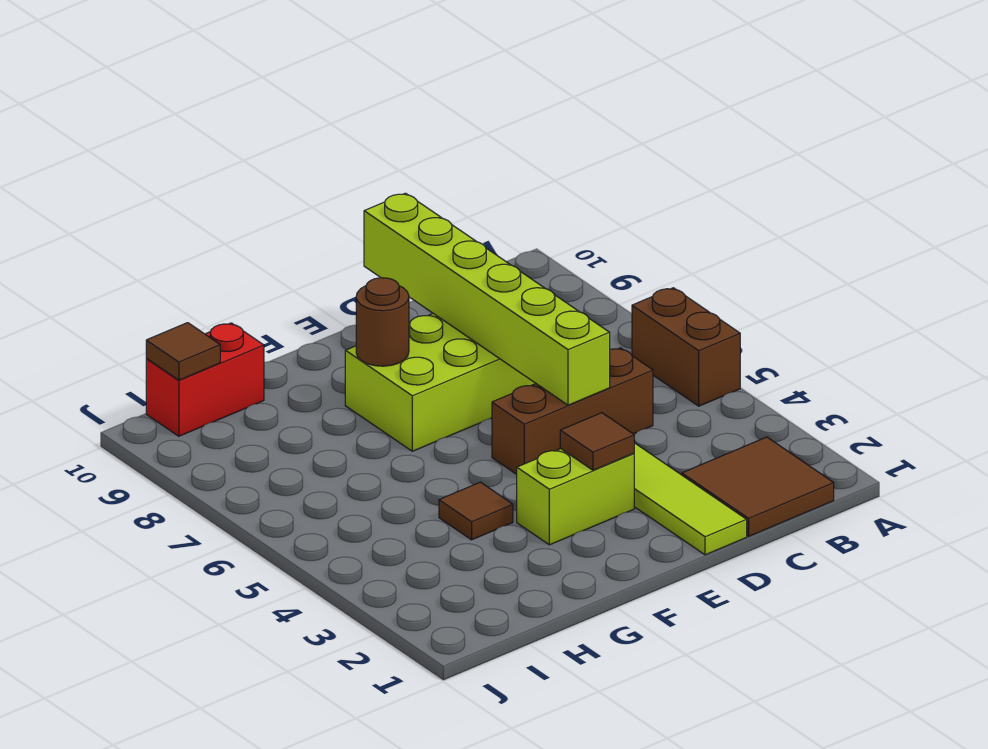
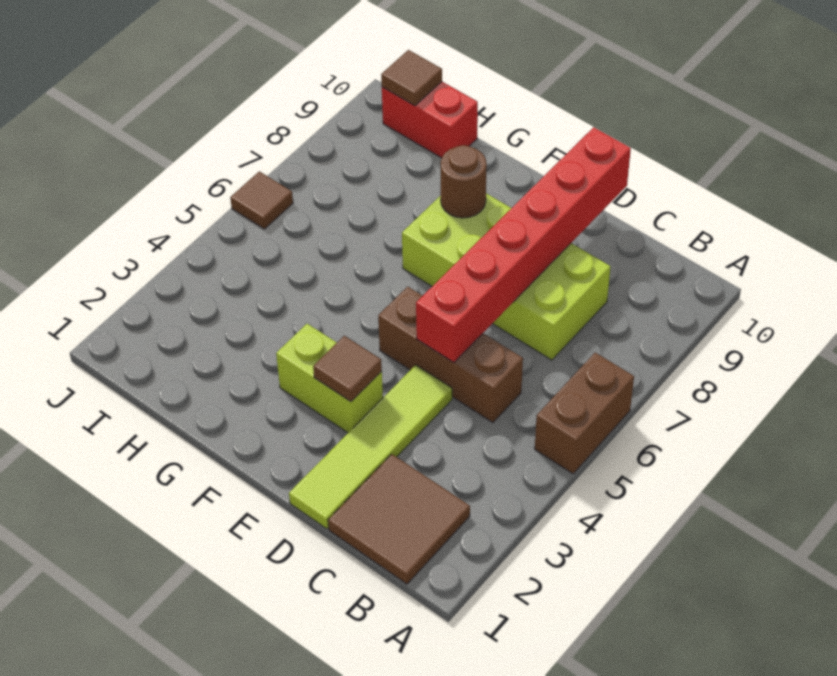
lime 1x6 brick [364,193,610,405] -> red 1x6 brick [416,127,631,363]
brown 1x1 tile [439,482,513,540] -> brown 1x1 tile moved to [230,171,293,229]

